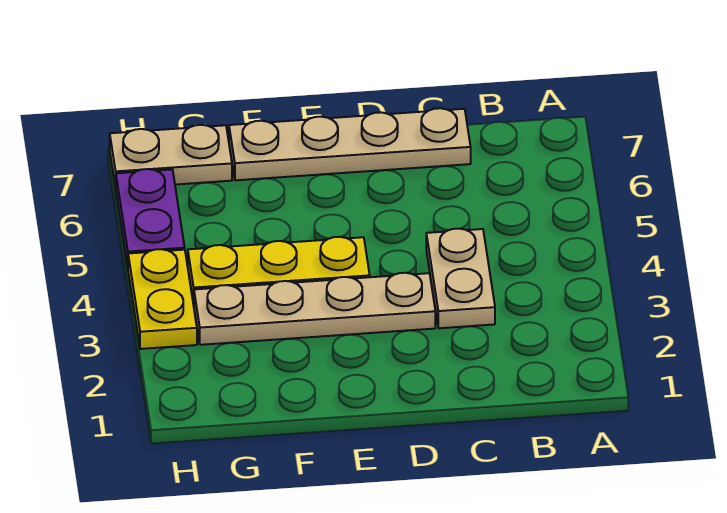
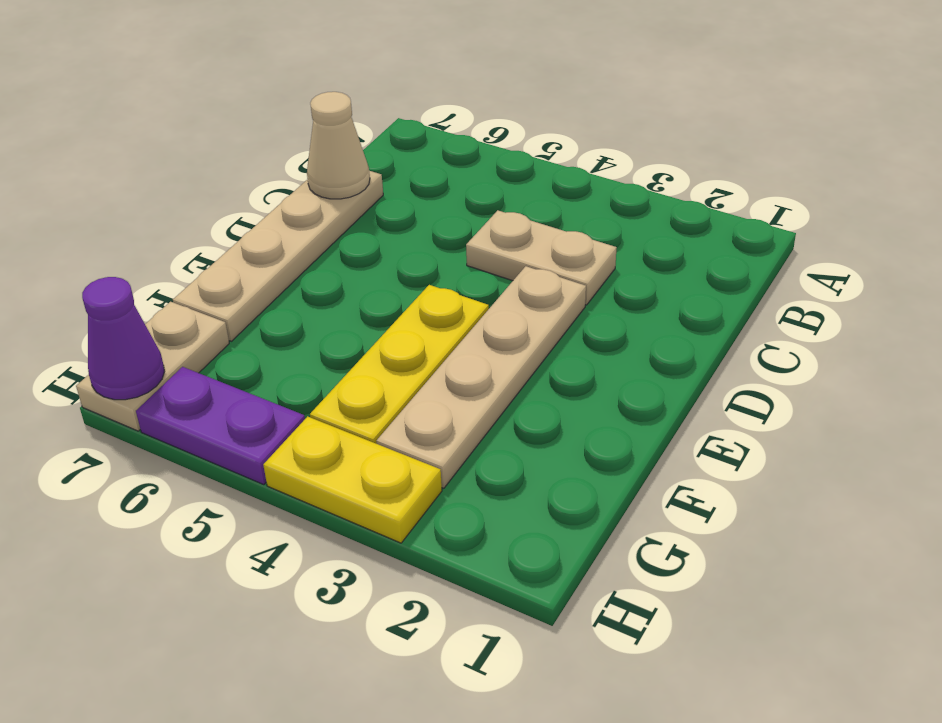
none -> tan 1x1 cone [307,92,370,199]
none -> purple 1x1 cone [82,277,164,400]

